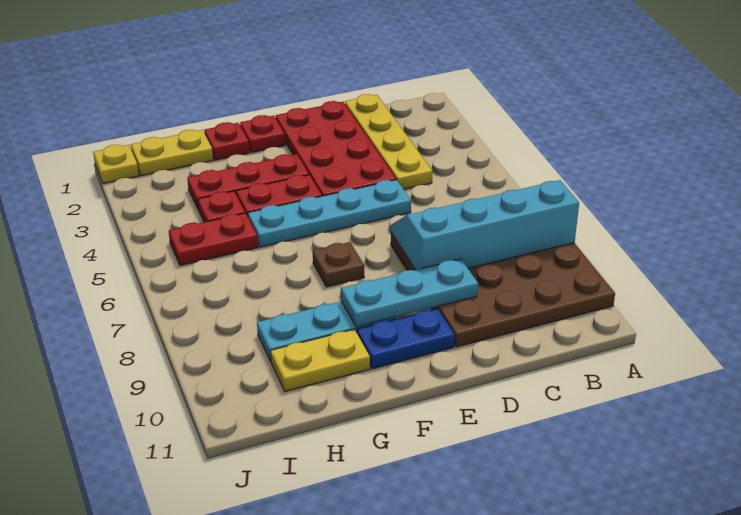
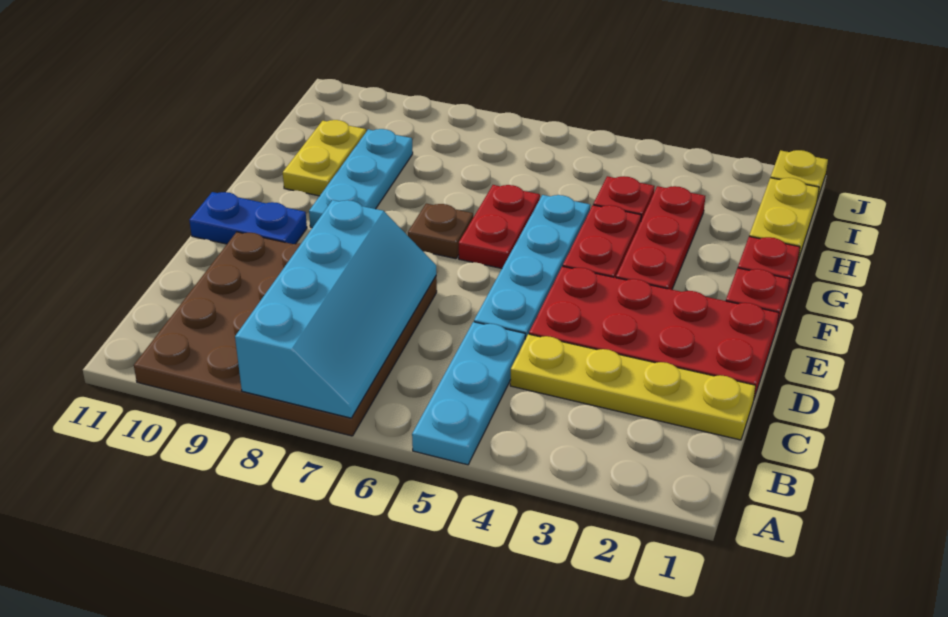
cyan 1x3 plate [341,259,478,327] -> cyan 1x3 plate moved to [412,322,525,465]
blue 1x2 plate [357,308,455,369] -> blue 1x2 plate turned to [189,192,307,244]
red 1x2 plate [169,213,258,266] -> red 1x2 plate moved to [459,185,540,268]

